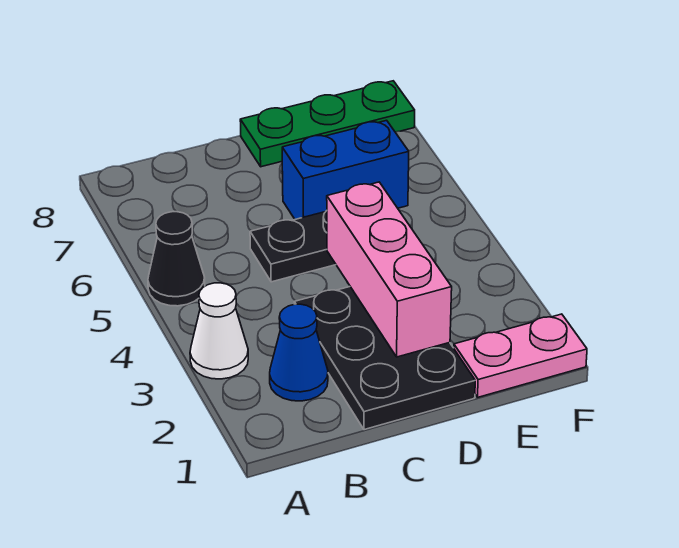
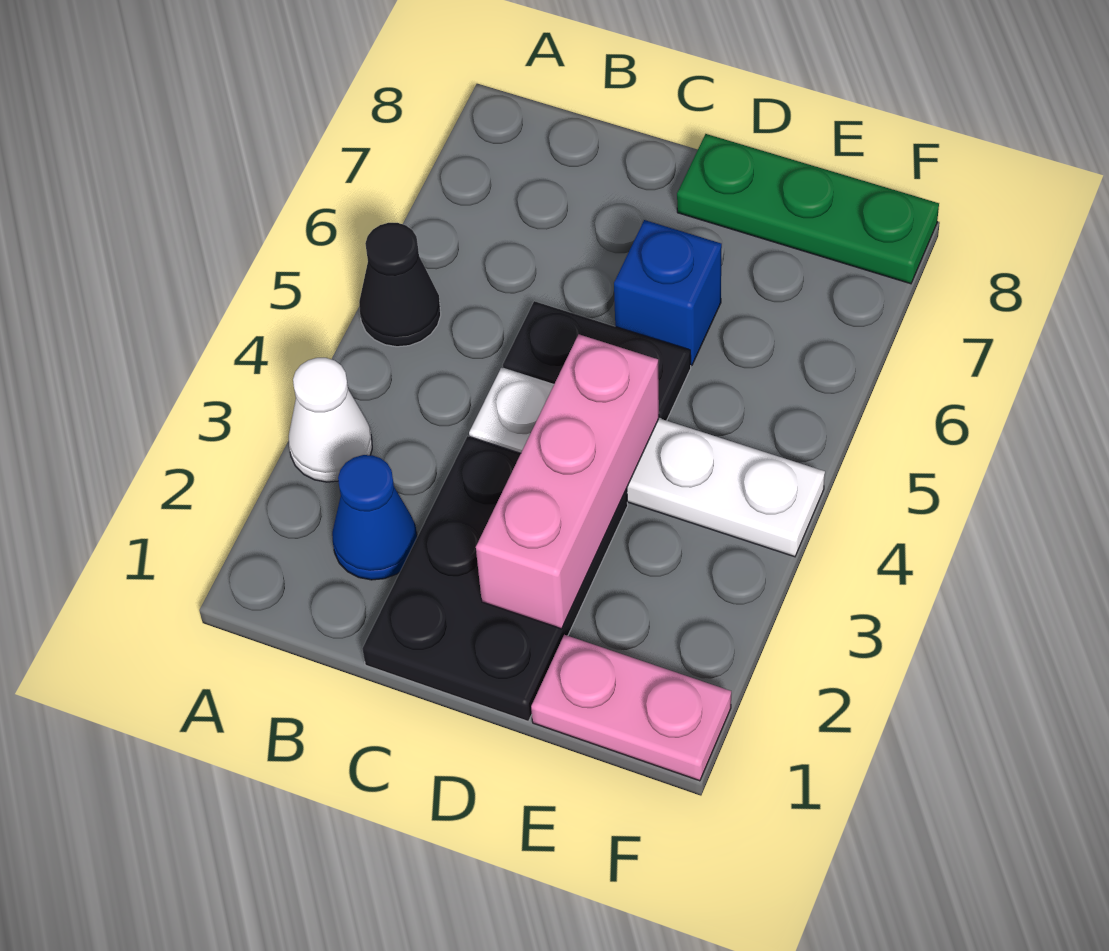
none -> white 1x4 plate [469,368,825,557]
blue 1x2 brick [282,120,409,219] -> blue 1x1 brick [614,220,722,366]

